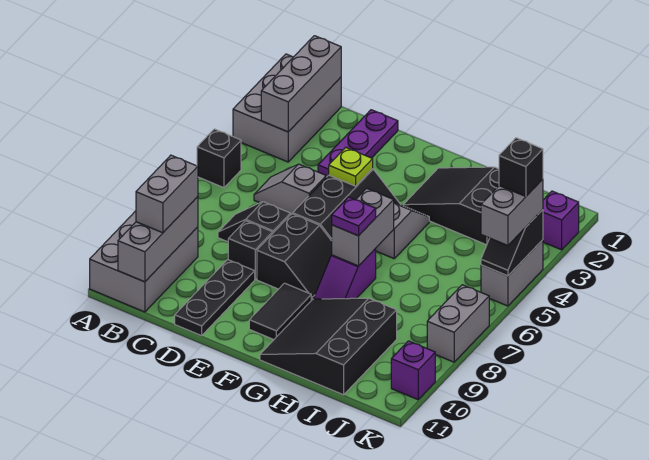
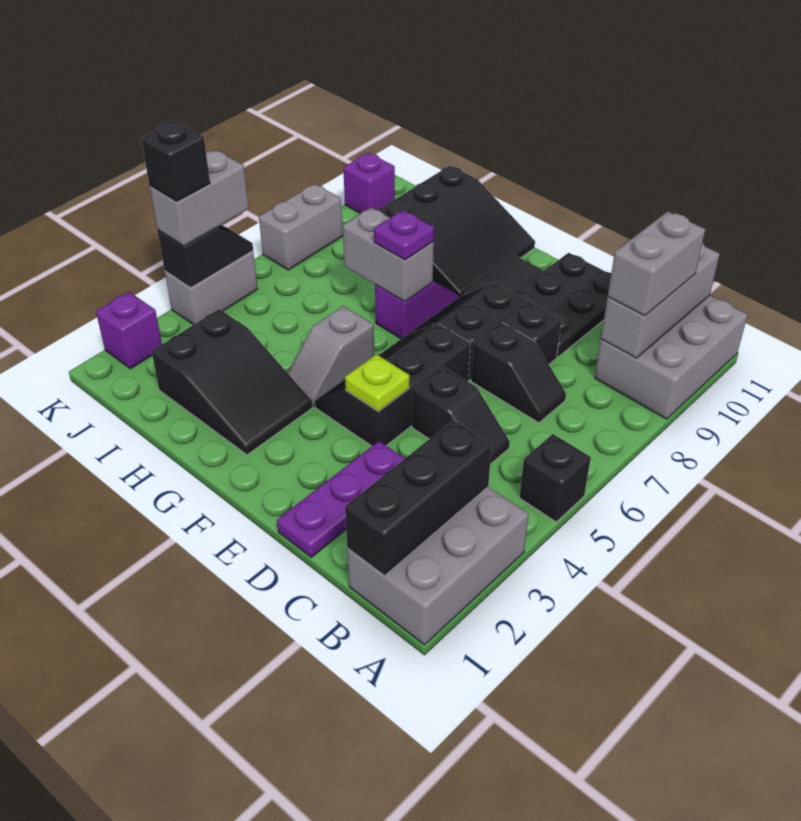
grey 1x3 brick [261,36,341,132] -> black 1x3 brick [345,420,492,576]
grey 1x2 slope [254,164,326,215] -> black 1x2 slope [412,366,510,464]
black 1x3 plate [175,260,255,336] -> black 2x3 plate [515,253,611,357]
grey 1x2 brick [332,188,394,266] -> grey 1x2 brick turned to [342,208,434,302]

